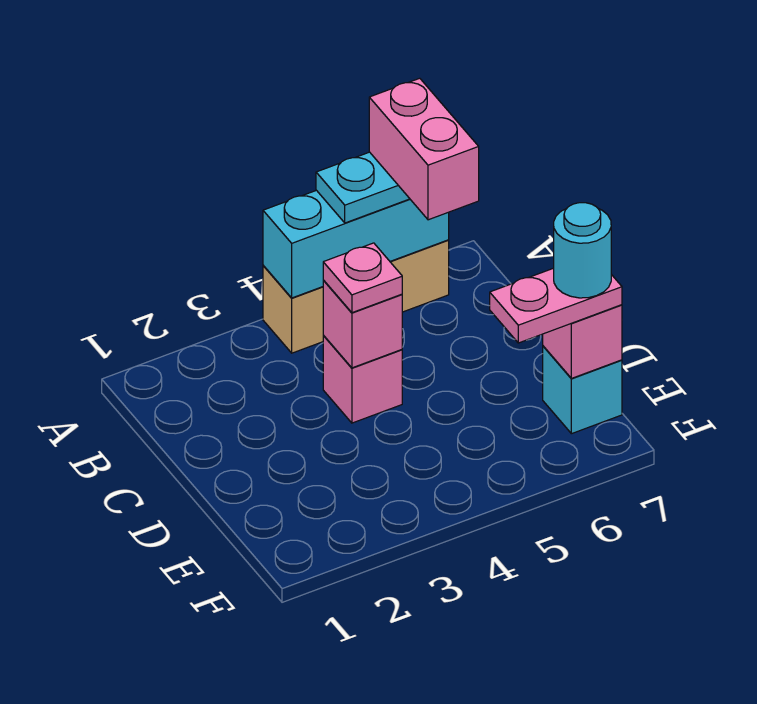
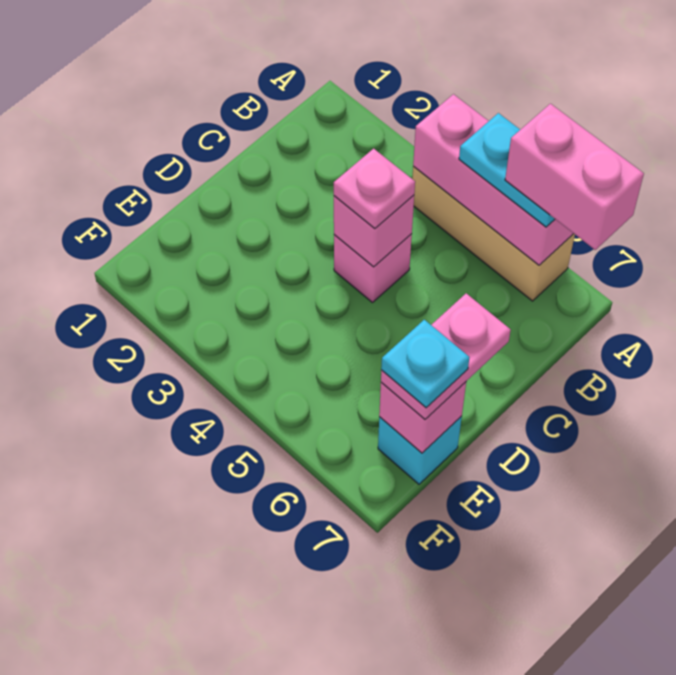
cyan 1x3 brick [263,190,449,298] -> pink 1x3 brick [413,94,574,265]
pink 1x2 brick [369,78,479,220] -> pink 1x2 brick turned to [505,104,644,250]
pink 1x2 plate [490,268,622,343] -> pink 1x2 plate turned to [381,293,511,419]
cyan 1x1 round brick [554,203,611,298] -> cyan 1x1 plate [381,320,470,408]

